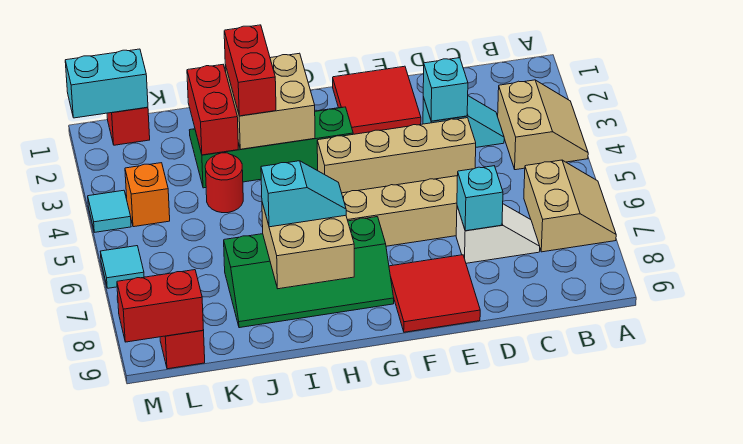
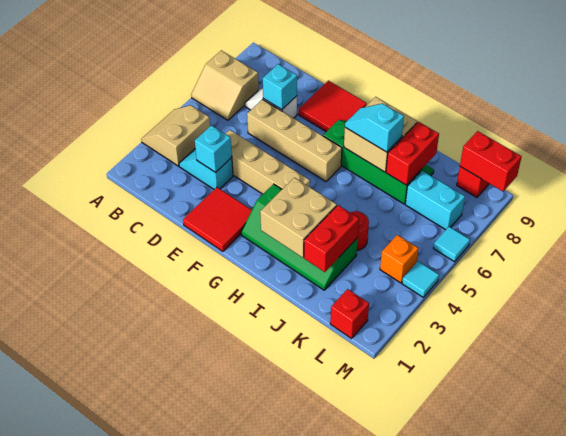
tan 2x2 slope [524,160,616,252] -> tan 2x2 slope turned to [191,50,259,120]
red 1x2 brick [224,25,276,116] -> red 1x2 brick moved to [386,122,439,185]
cyan 1x2 brick [65,49,148,118] -> cyan 1x2 brick moved to [405,171,465,230]

